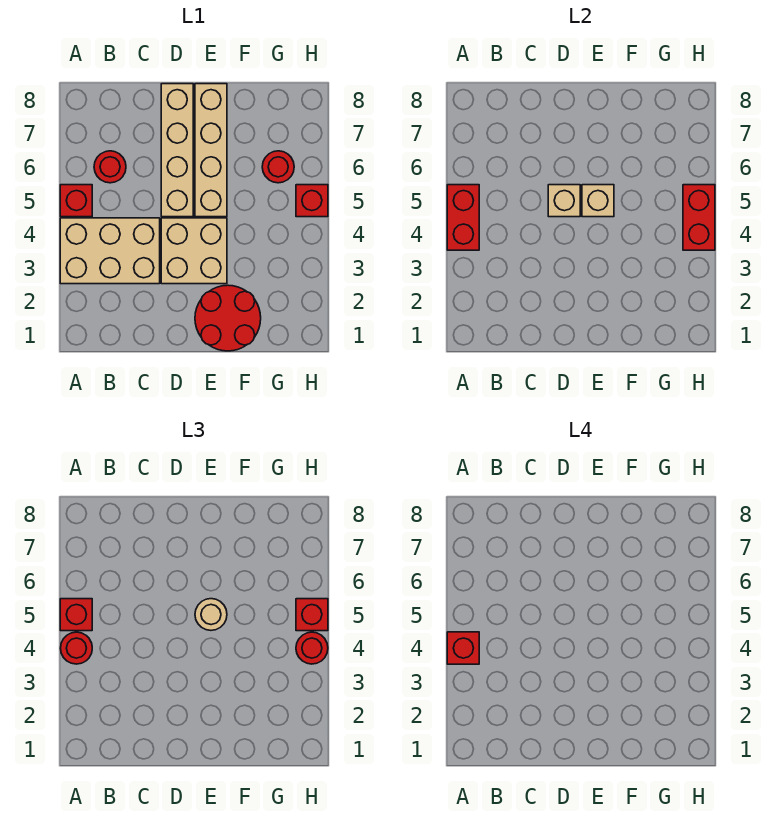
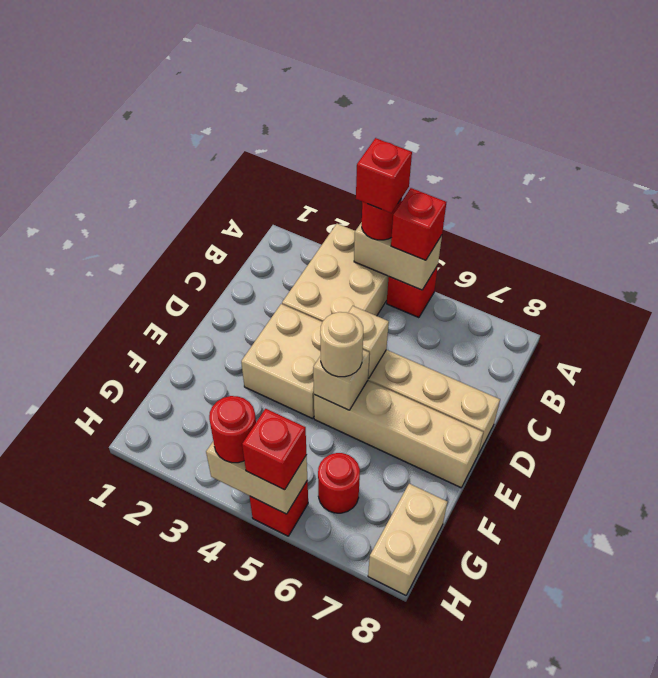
red 1x2 brick [447,185,479,250] -> tan 1x2 brick [354,222,442,290]
red 1x1 round brick [94,151,126,183] -> none
red 2x2 round brick [195,285,261,351] -> none
none -> tan 1x2 brick [368,484,447,595]
red 1x2 brick [683,185,715,250] -> tan 1x2 brick [206,441,307,514]

